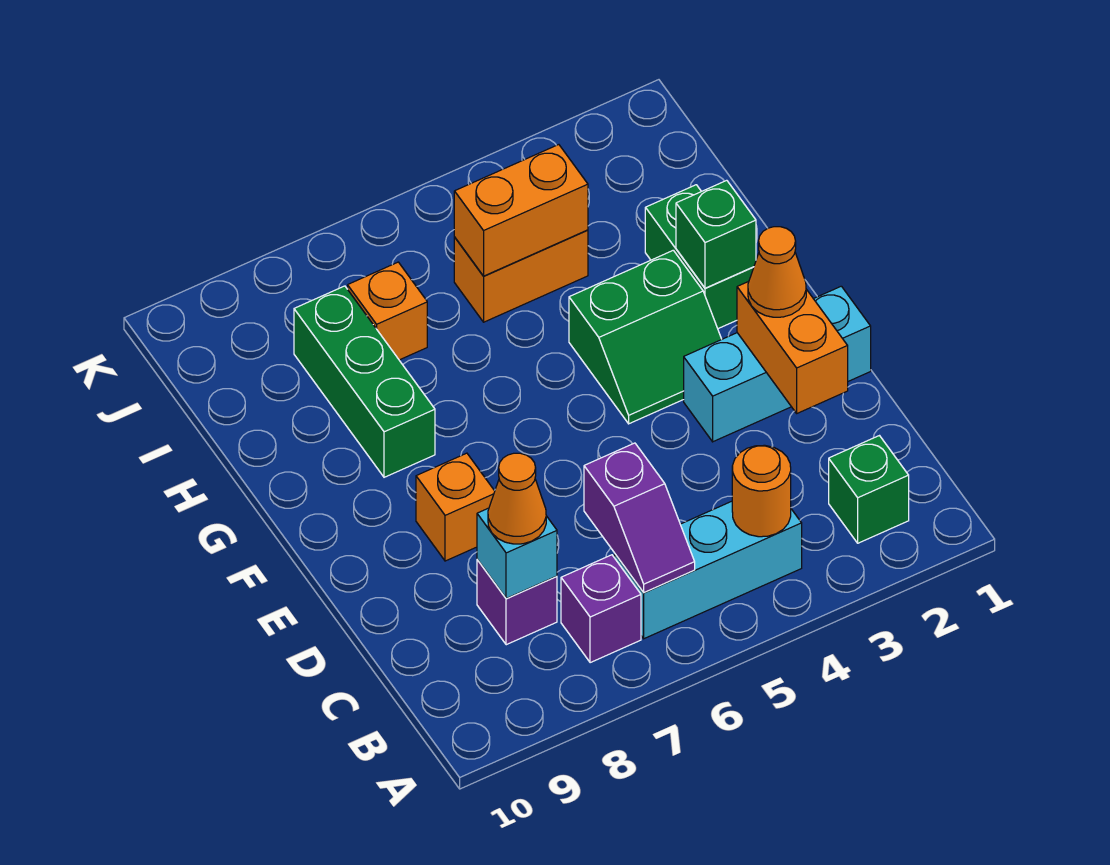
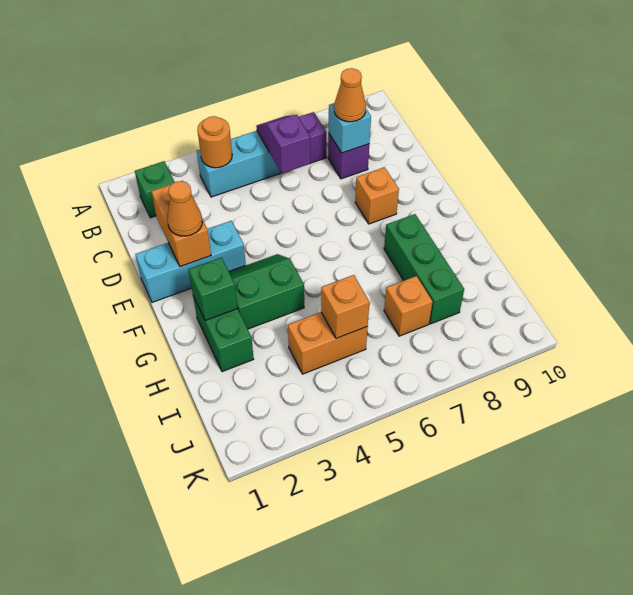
orange 1x2 brick [454,145,588,276] -> orange 1x1 brick [321,275,369,338]

